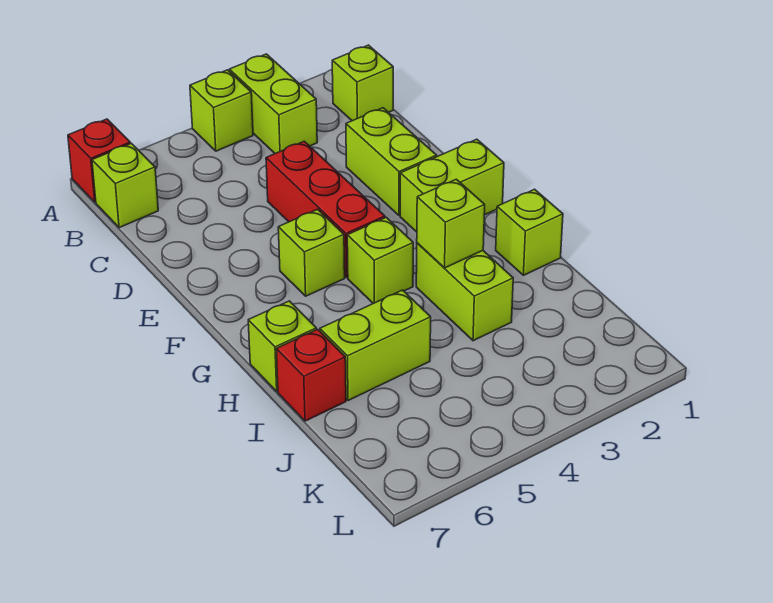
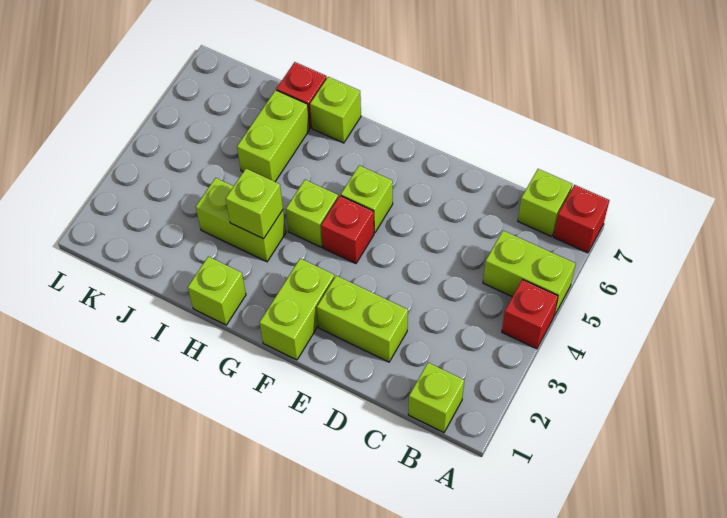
lime 1x2 brick [229,54,317,154] -> lime 1x2 brick moved to [483,231,576,316]
lime 1x1 brick [190,70,253,151] -> red 1x1 brick [502,280,558,349]
red 1x3 brick [266,141,385,277] -> red 1x1 brick [321,196,374,264]

